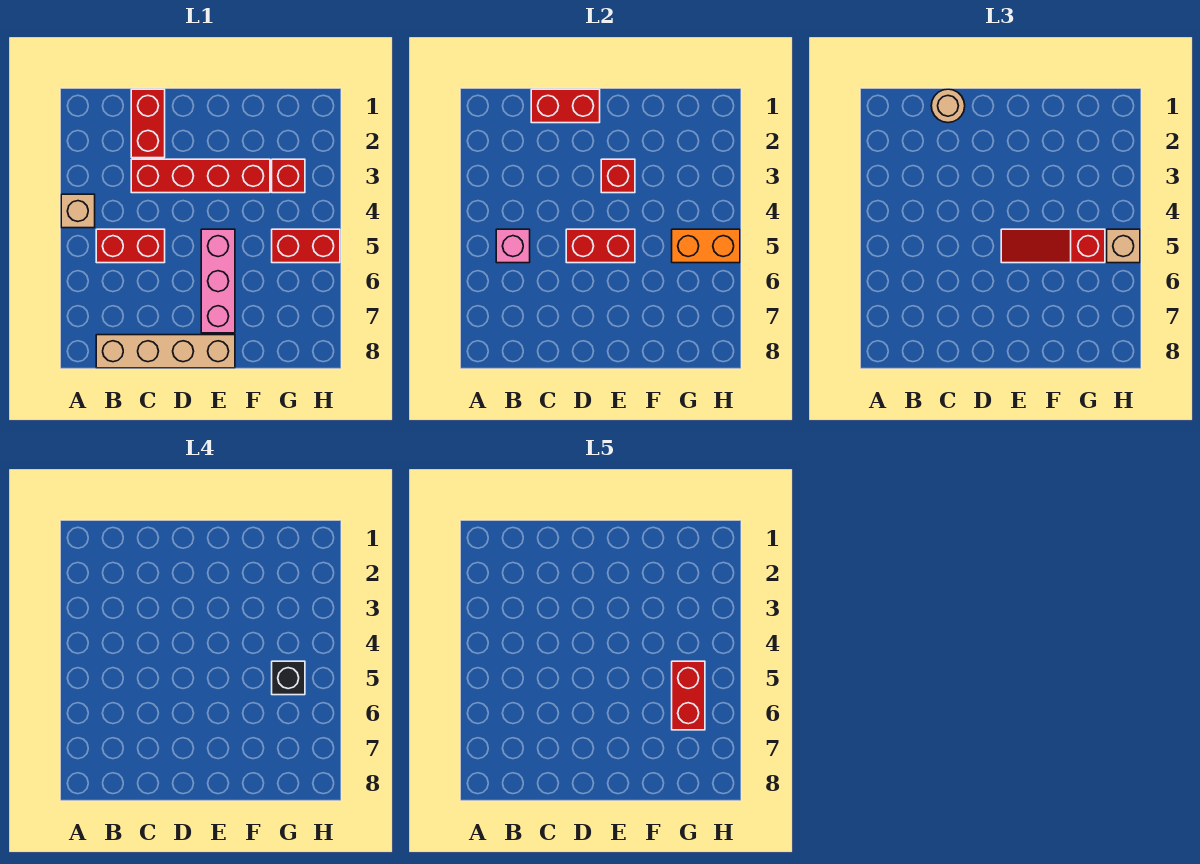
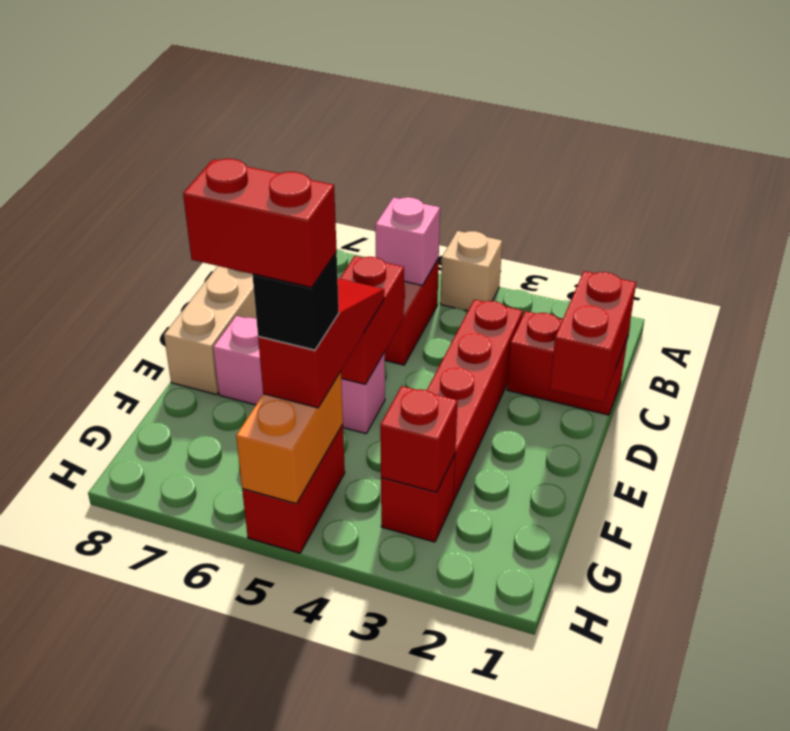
tan 1x1 round brick [931,89,965,123] -> none
red 1x1 brick [601,159,635,193] -> red 1x1 brick moved to [380,386,458,492]
tan 1x1 brick [1107,229,1140,263] -> none

